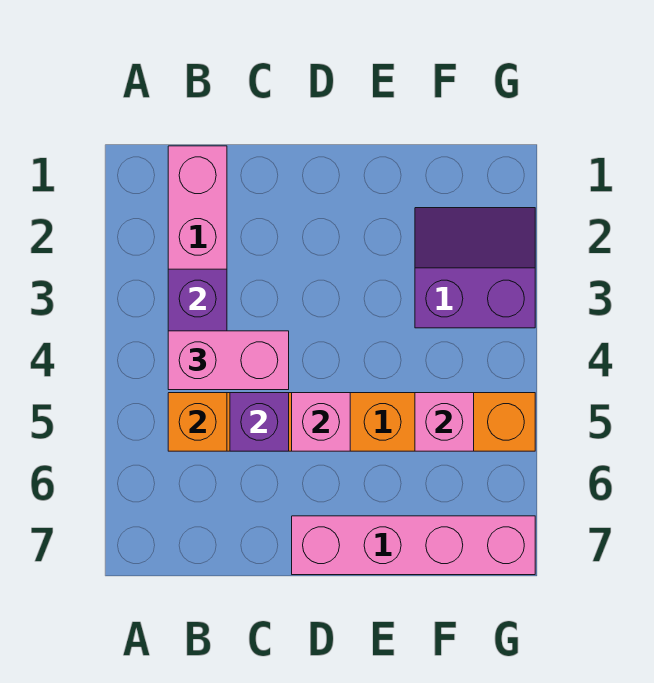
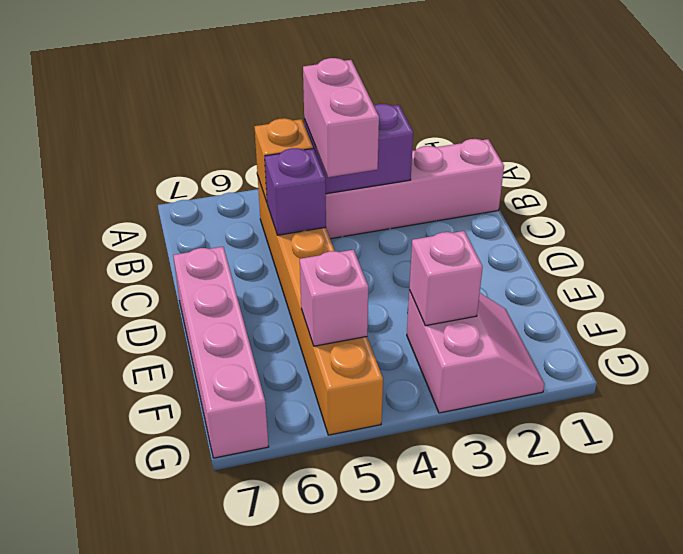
pink 1x1 brick [292,393,350,451] -> pink 1x1 brick moved to [409,231,483,326]
purple 2x2 slope [415,208,535,328] -> pink 2x2 slope [407,290,544,413]

